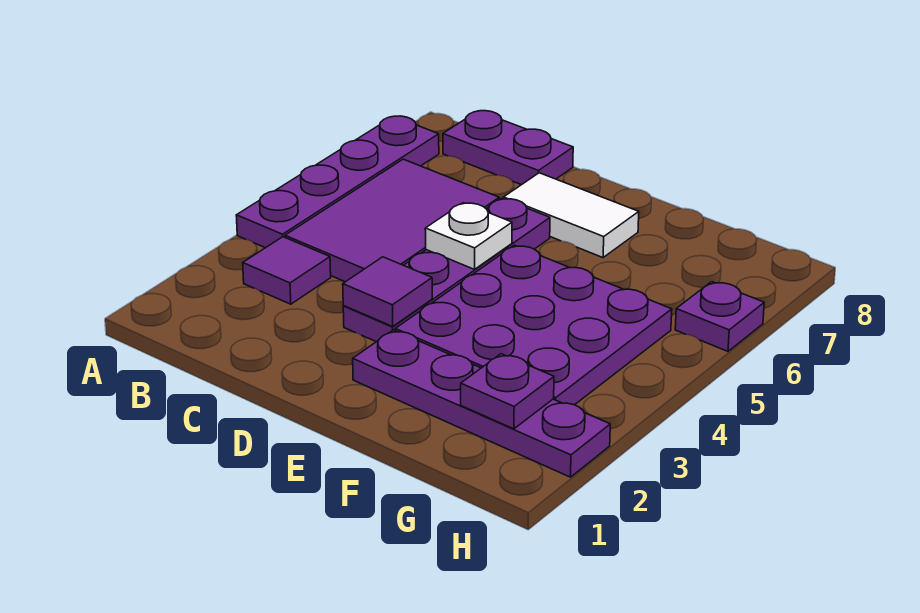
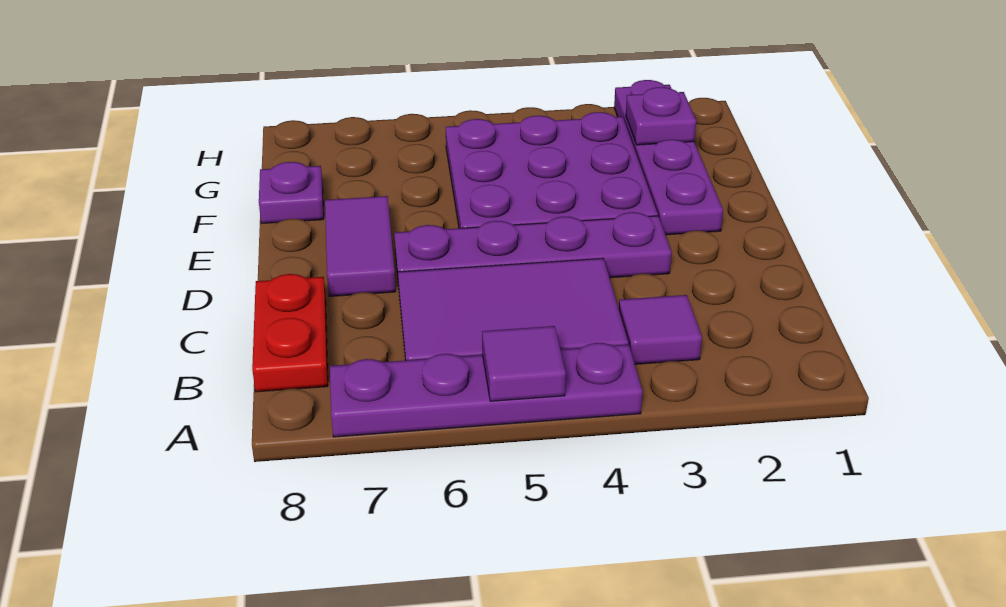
purple 1x2 plate [443,111,573,185] -> red 1x2 plate [252,274,328,392]
purple 1x1 tile [343,257,432,326] -> purple 1x1 tile moved to [482,326,566,401]
white 1x1 plate [425,203,512,269] -> none
white 1x2 tile [504,173,639,258] -> purple 1x2 tile [325,196,396,297]
purple 1x1 plate [675,282,764,351] -> purple 1x1 plate moved to [259,162,324,223]

